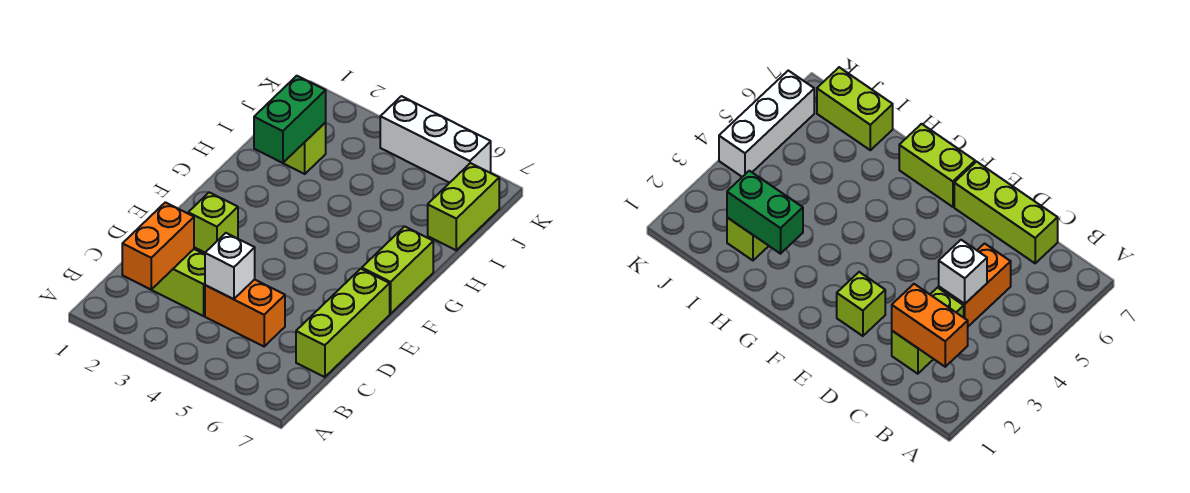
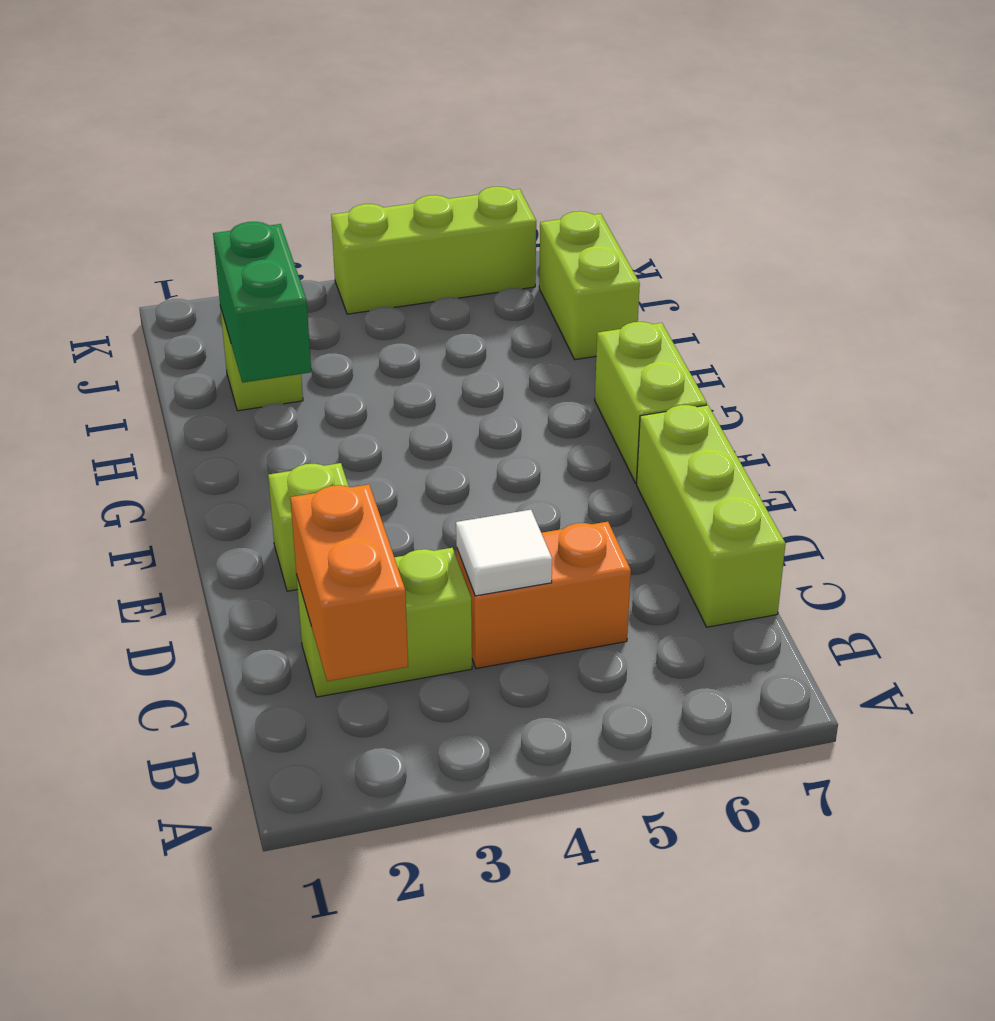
white 1x1 brick [205,233,255,299] -> white 1x1 tile [456,510,552,596]
white 1x3 brick [380,96,491,183] -> lime 1x3 brick [331,187,536,314]

